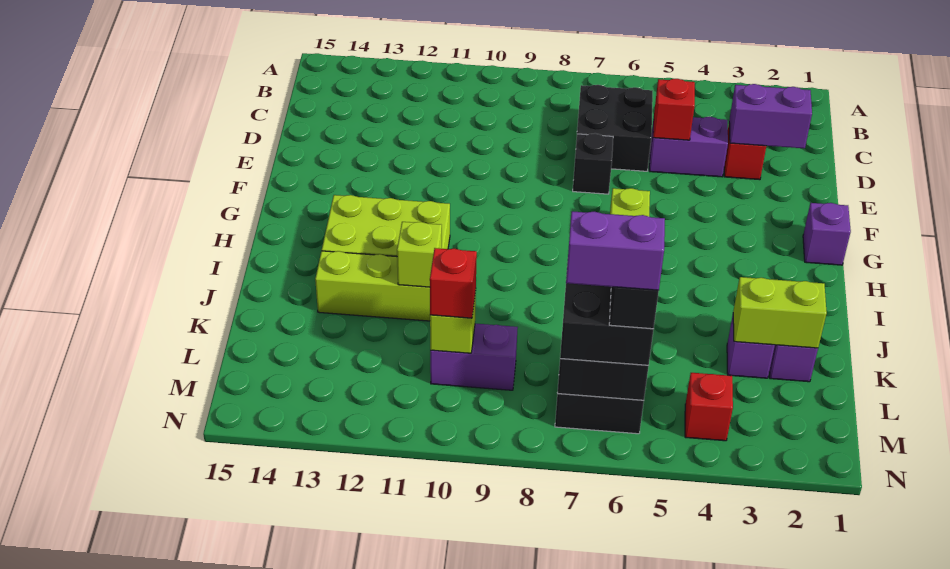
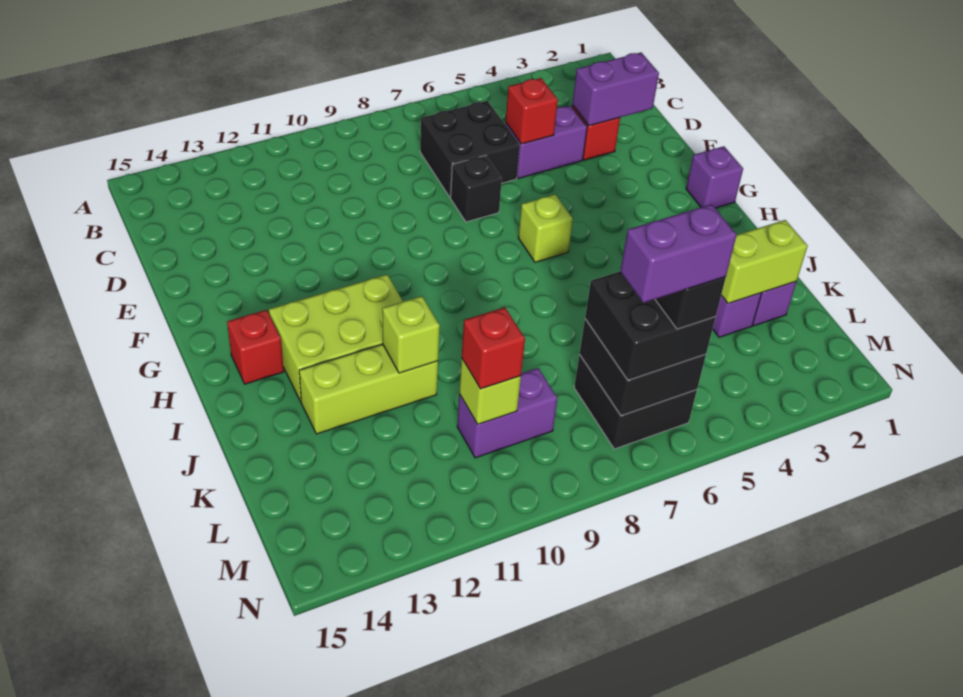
red 1x1 brick [685,373,733,441] -> red 1x1 brick moved to [227,310,284,384]

